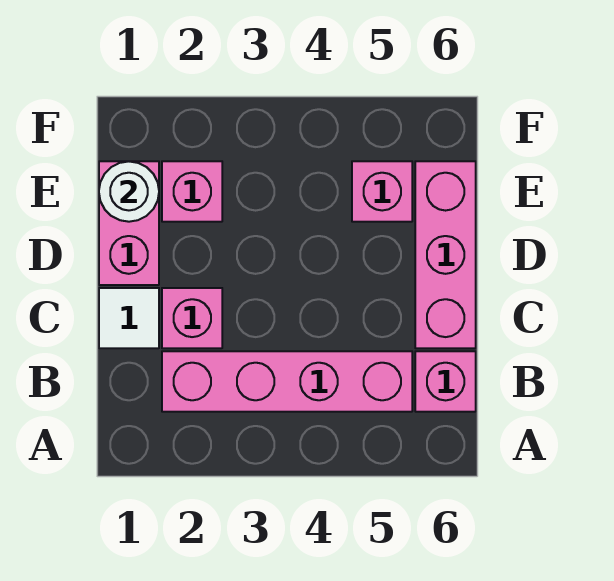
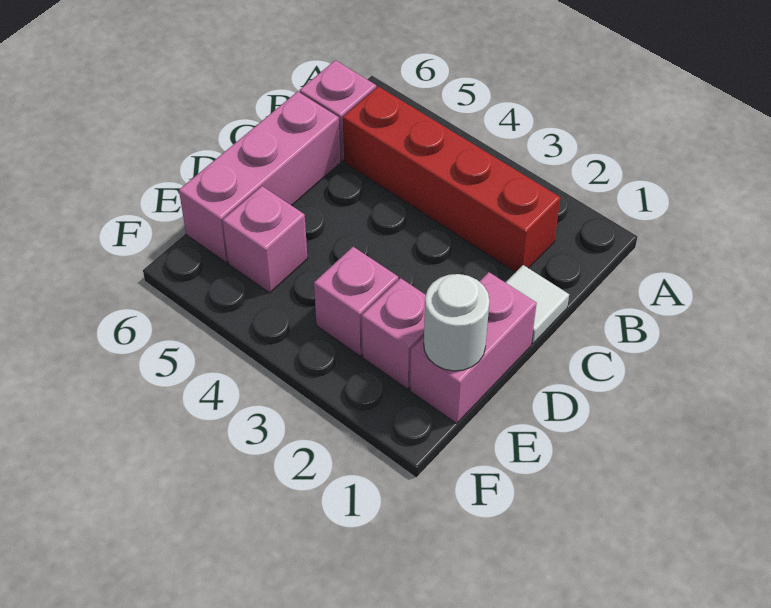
pink 1x4 brick [162,351,412,412] -> red 1x4 brick [343,86,560,272]
pink 1x1 brick [162,288,222,348] -> pink 1x1 brick moved to [314,247,398,356]

